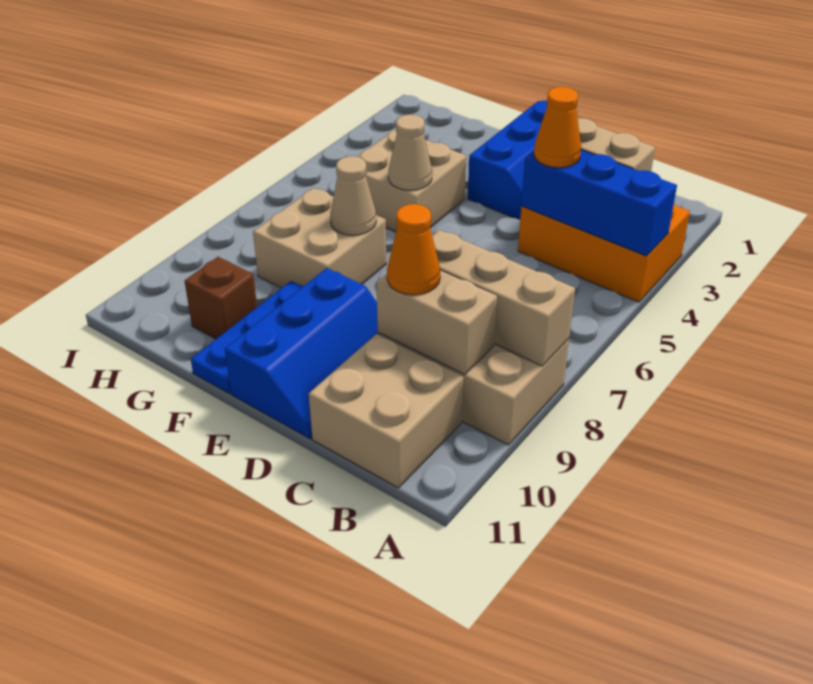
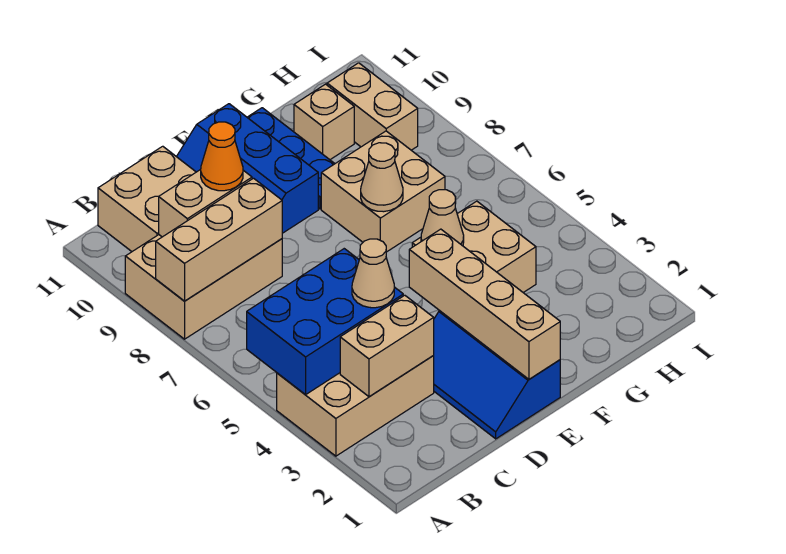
orange 2x3 brick [518,204,690,302] -> tan 2x3 brick [277,356,434,456]
blue 1x3 brick [521,150,677,256] -> blue 2x3 brick [247,249,403,395]
orange 1x1 cone [534,87,581,168] -> tan 1x1 cone [352,239,394,308]
none -> tan 1x4 brick [409,229,560,379]
brown 1x1 brick [185,257,257,339] -> tan 1x1 brick [294,84,354,160]
none -> tan 1x2 brick [327,63,418,150]

